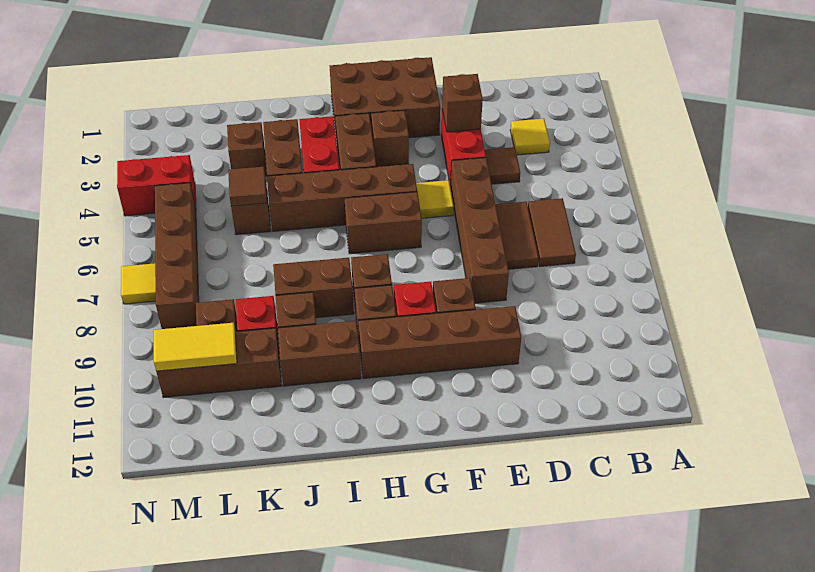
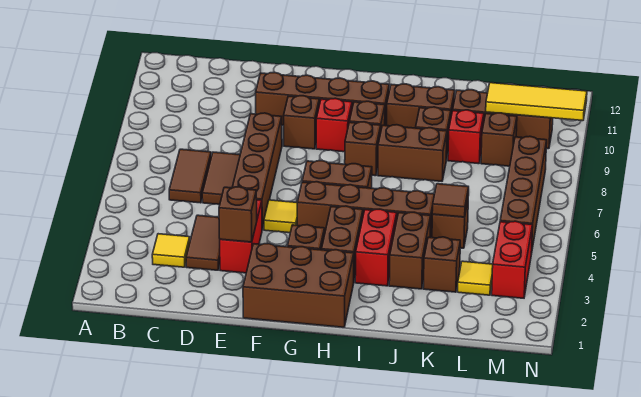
brown 1x1 tile [485,147,520,184] -> brown 1x2 tile [186,215,220,270]
yellow 1x2 tile [154,323,237,371] -> yellow 1x3 tile [486,83,587,121]
red 1x2 brick [117,155,196,216] -> red 1x2 brick turned to [492,221,532,298]
yellow 1x1 tile [121,263,156,304] -> yellow 1x1 tile moved to [458,261,493,295]

